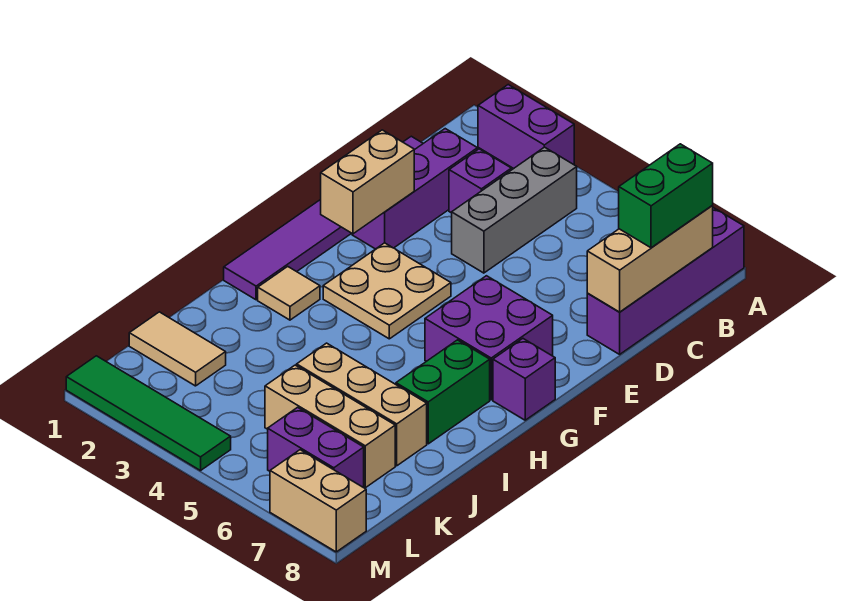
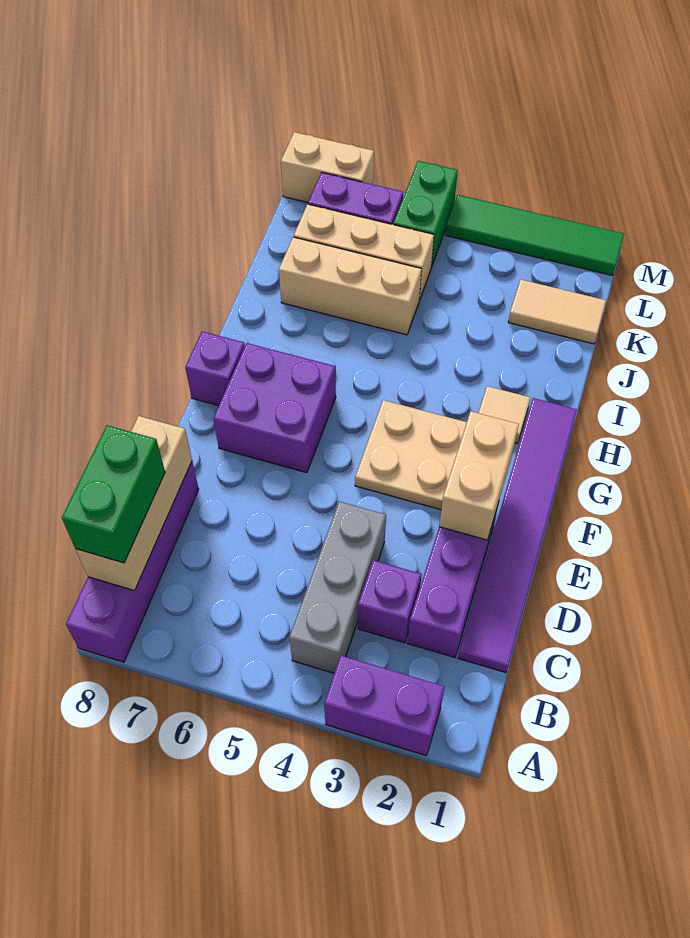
green 1x2 brick [396,340,490,444] -> green 1x2 brick moved to [393,161,458,267]

